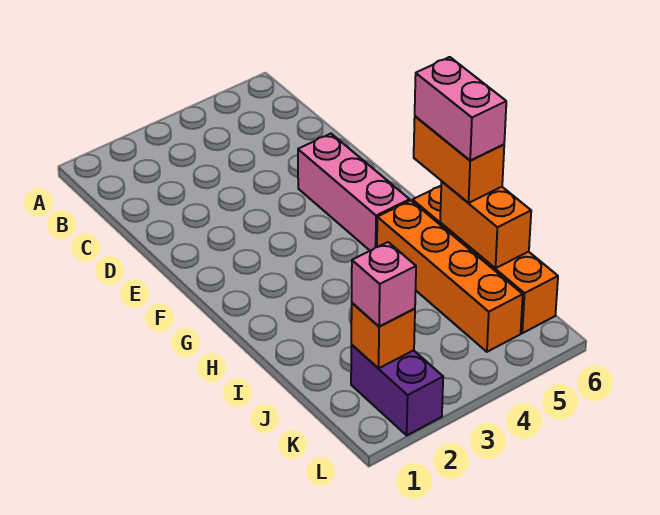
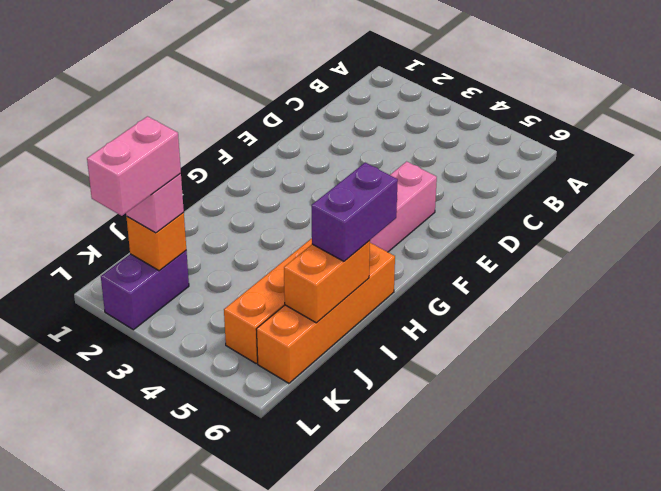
orange 1x2 brick [414,116,504,203] -> purple 1x2 brick [312,163,398,261]
pink 1x2 brick [415,57,506,161] -> pink 1x2 brick moved to [87,116,181,216]

